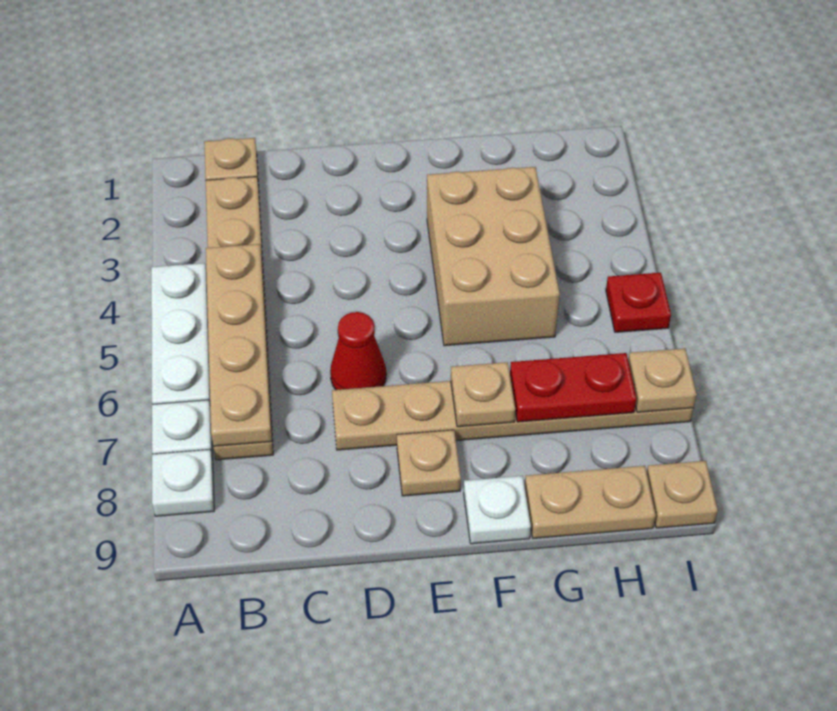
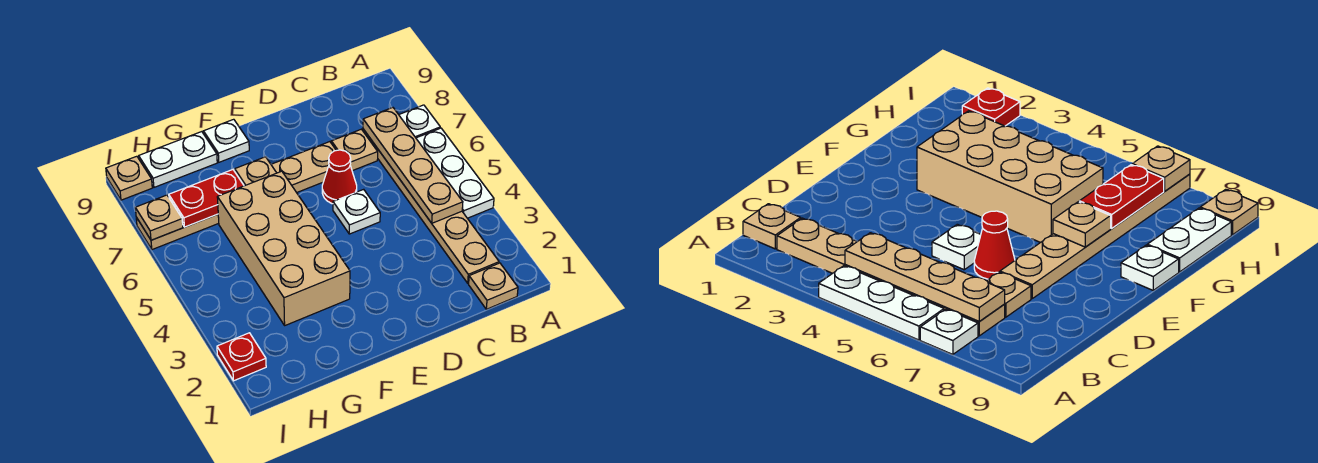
white 1x1 plate [152,450,214,516] -> white 1x1 plate moved to [333,189,380,234]
tan 1x1 plate [397,430,461,496] -> tan 1x1 plate moved to [331,129,378,171]
tan 2x3 brick [427,167,560,346] -> tan 2x4 brick [217,171,350,325]
tan 1x2 plate [525,466,656,538] -> white 1x2 plate [139,132,217,187]
red 1x1 plate [606,273,671,332] -> red 1x1 plate moved to [217,333,266,381]

